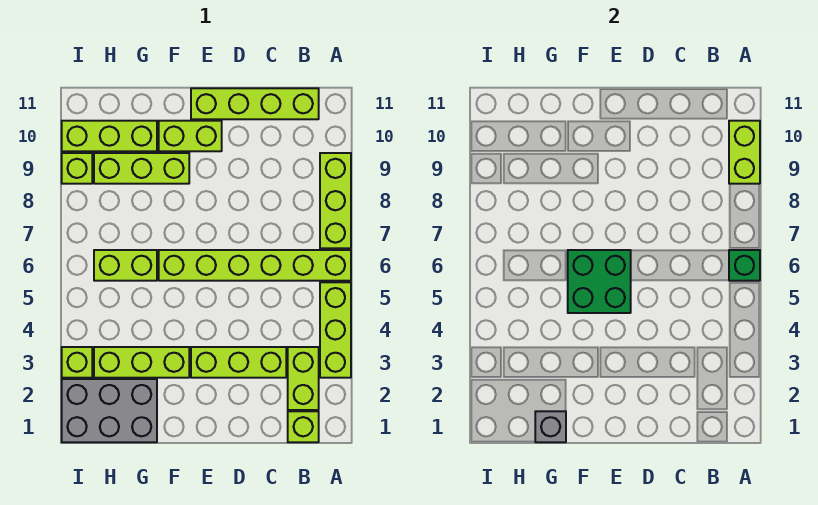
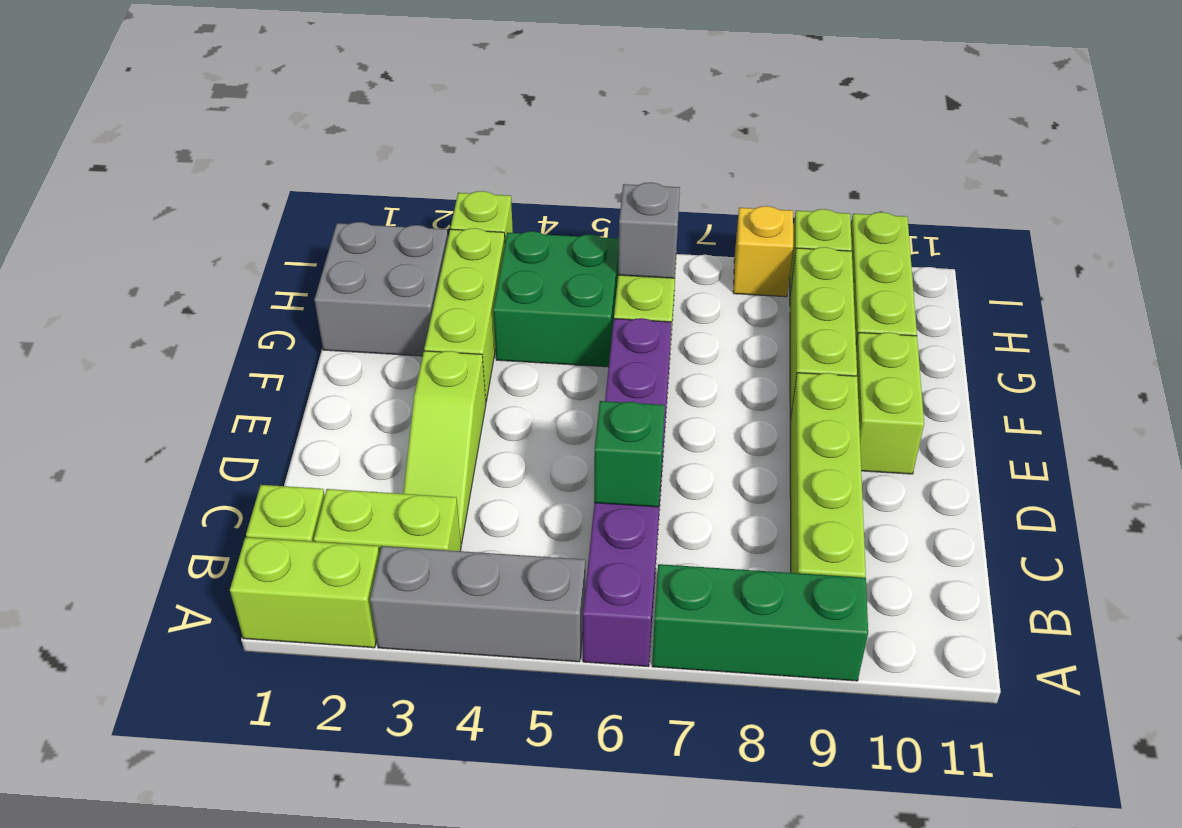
lime 1x3 brick [320,282,351,378] -> grey 1x3 brick [370,546,585,662]
lime 1x6 brick [159,250,351,281] -> purple 1x6 brick [583,318,672,667]
green 1x1 brick [729,250,760,281] -> green 1x1 brick moved to [594,401,665,507]
lime 1x3 brick [320,153,351,248] -> green 1x3 brick [652,564,868,681]
lime 1x2 brick [729,121,760,184] -> lime 1x2 brick moved to [230,537,380,648]
lime 1x4 brick [191,88,319,119] -> lime 1x4 brick moved to [790,373,866,578]
lime 1x3 brick [191,347,286,378] -> lime 1x3 slope [403,351,486,544]
green 2x2 brick [568,250,631,313] -> green 2x2 brick moved to [493,231,619,367]
grey 2x3 brick [62,379,157,442] -> grey 2x2 brick [314,222,448,356]
grey 1x1 brick [535,411,566,442] -> grey 1x1 brick moved to [618,182,680,278]
none -> yellow 1x1 brick [733,206,793,297]

